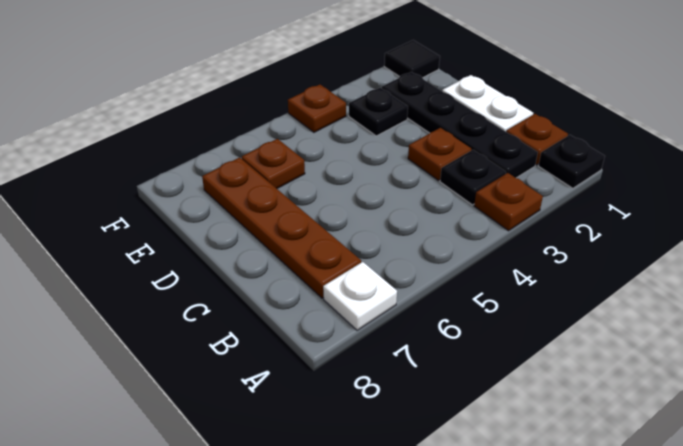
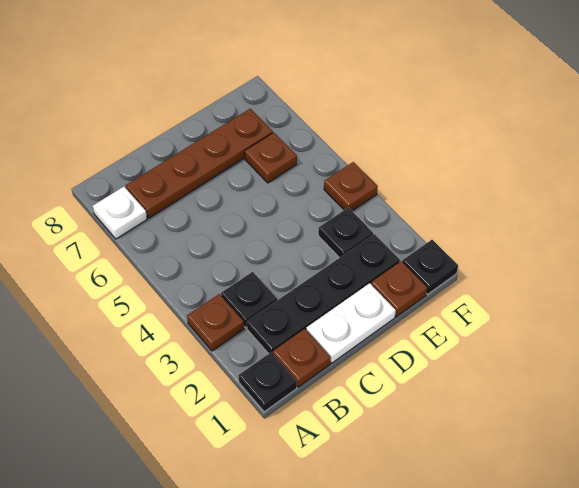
brown 1x1 plate [408,128,471,180] -> brown 1x1 plate moved to [371,261,427,317]
black 1x1 tile [384,40,440,78] -> black 1x1 plate [403,240,458,294]

